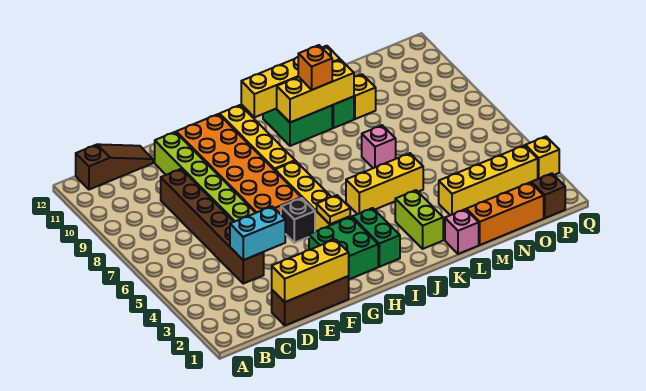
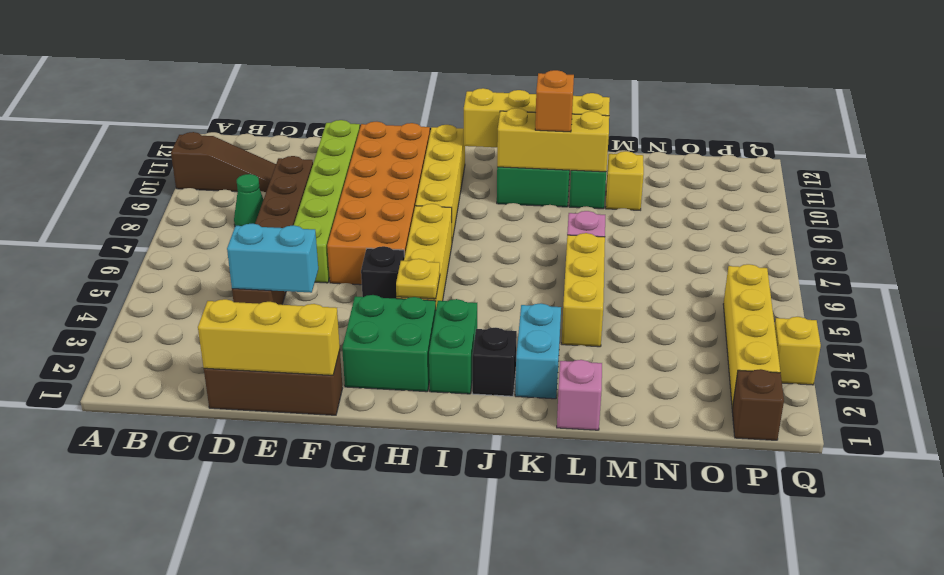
brown 1x3 slope [76,144,153,190] -> brown 1x3 slope moved to [171,132,276,192]
none -> green 1x1 cone [234,174,264,226]
none -> black 1x1 brick [472,328,517,396]
yellow 1x3 brick [346,153,423,214] -> yellow 1x3 brick turned to [562,233,605,347]
lime 1x2 brick [395,190,443,249] -> cyan 1x2 brick [515,303,561,399]
orange 1x3 brick [467,182,544,245] -> none
yellow 1x4 brick [439,145,538,215] -> yellow 1x4 brick turned to [723,264,780,408]

